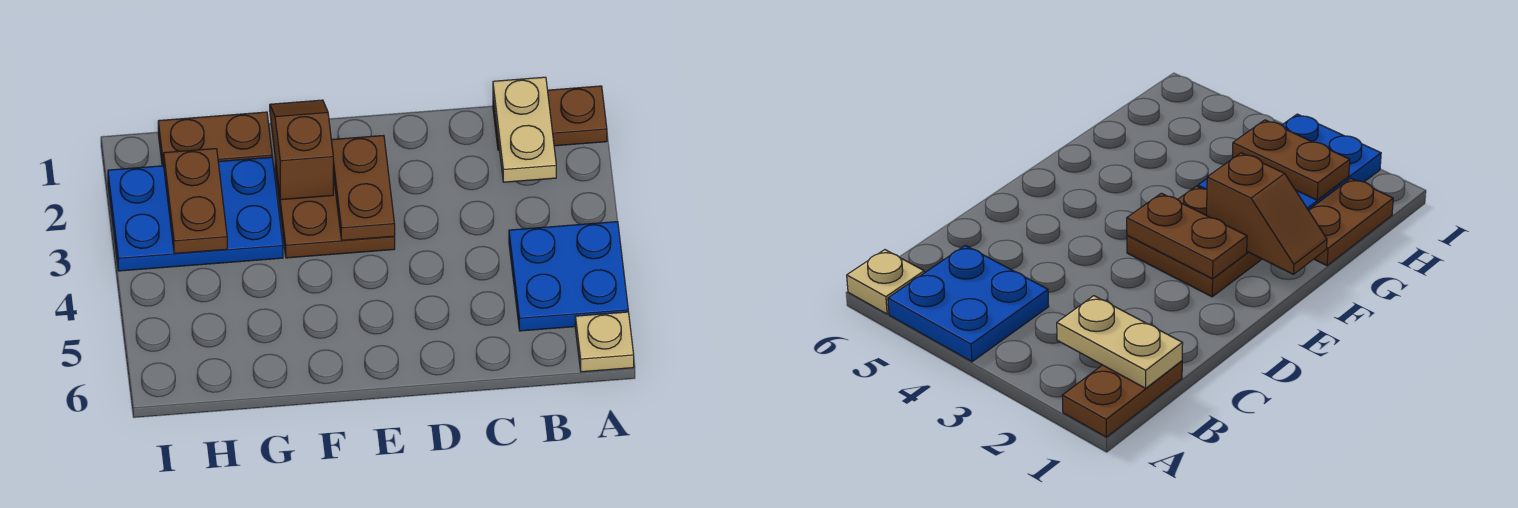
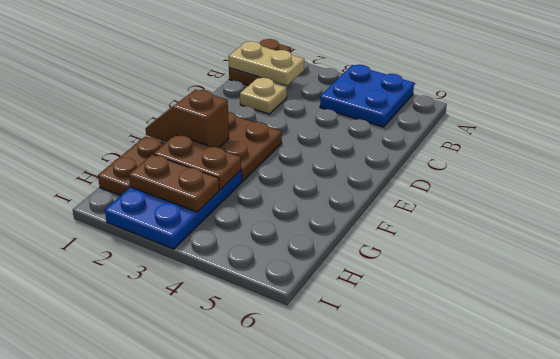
tan 1x1 plate [575,312,634,372] -> tan 1x1 plate moved to [240,78,287,114]
brown 1x2 plate [331,135,395,240] -> brown 1x2 plate moved to [154,135,241,190]

